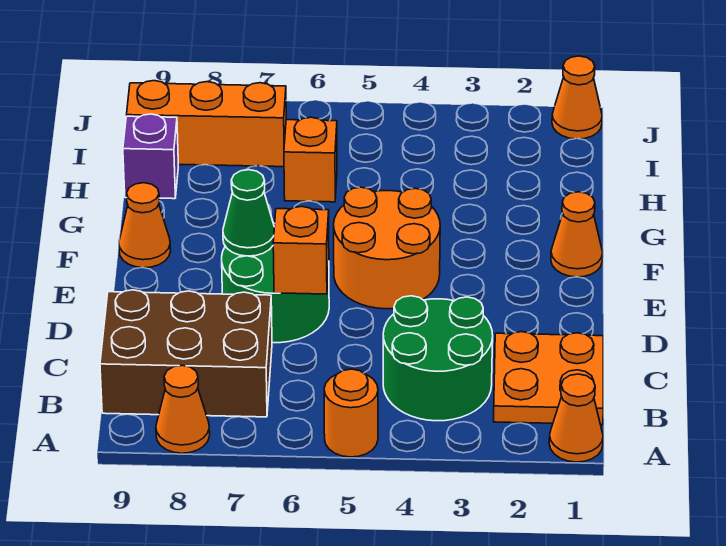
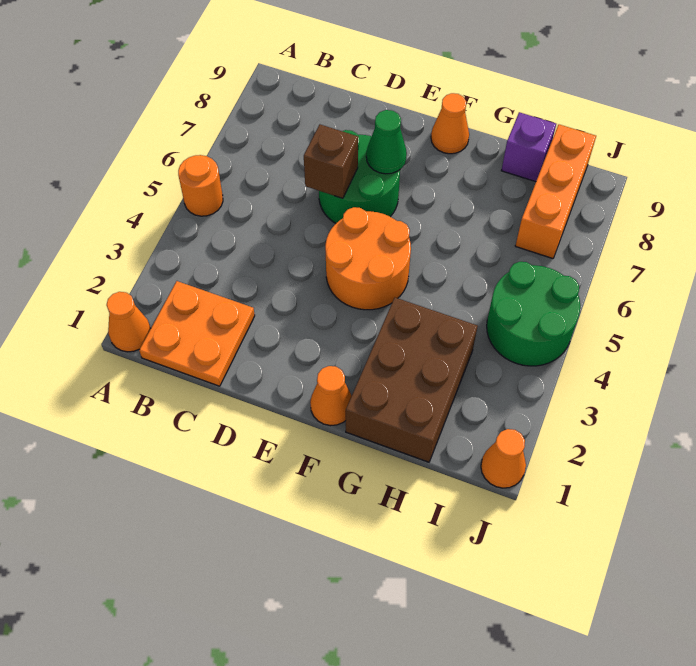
orange 1x1 cone [156,365,210,453] -> none
green 2x2 round brick [383,296,493,421] -> green 2x2 round brick moved to [487,262,580,366]
brown 2x3 brick [100,290,272,417] -> brown 2x3 brick moved to [346,298,478,462]
orange 1x1 brick [273,206,329,294] -> brown 1x1 brick [304,125,358,198]
orange 1x1 brick [284,117,337,202] -> none

